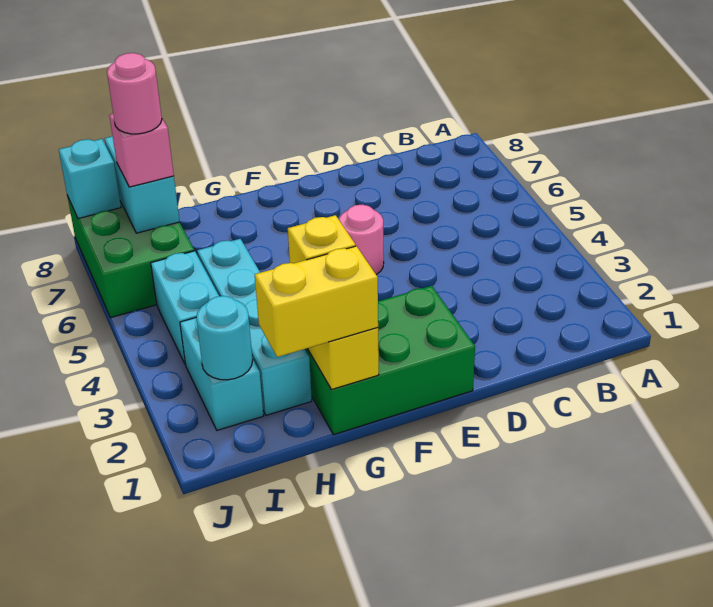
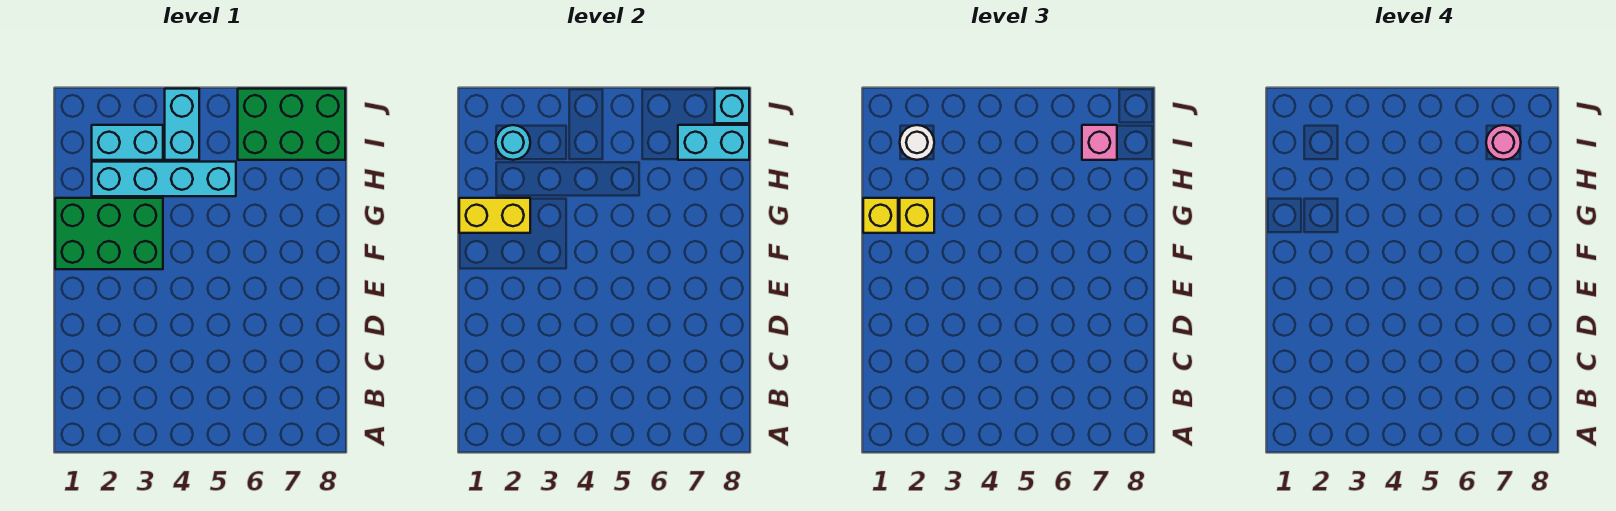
green 2x3 brick [305,286,475,435] -> green 2x3 brick turned to [55,198,163,269]
pink 1x1 round brick [339,204,384,275] -> none
yellow 1x2 brick [255,246,378,357] -> yellow 1x1 brick [863,198,898,233]
none -> white 1x1 round brick [900,125,934,160]
cyan 1x2 brick [151,251,219,365] -> cyan 1x2 brick turned to [165,89,199,160]

